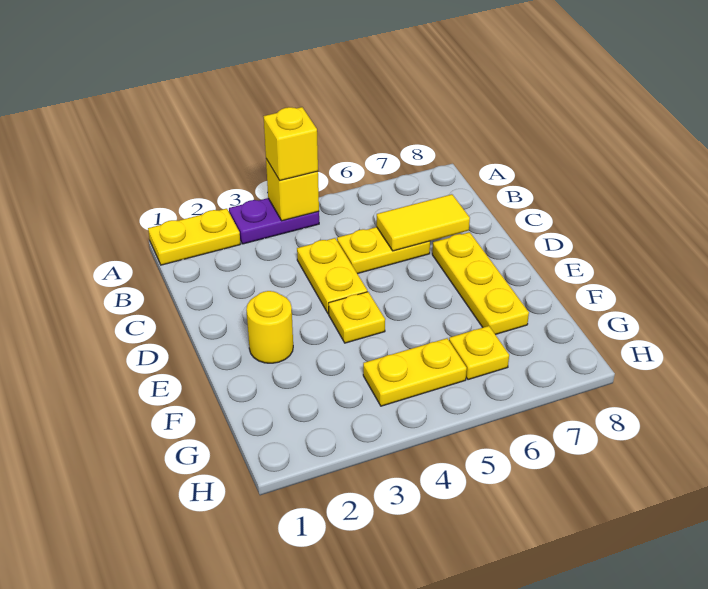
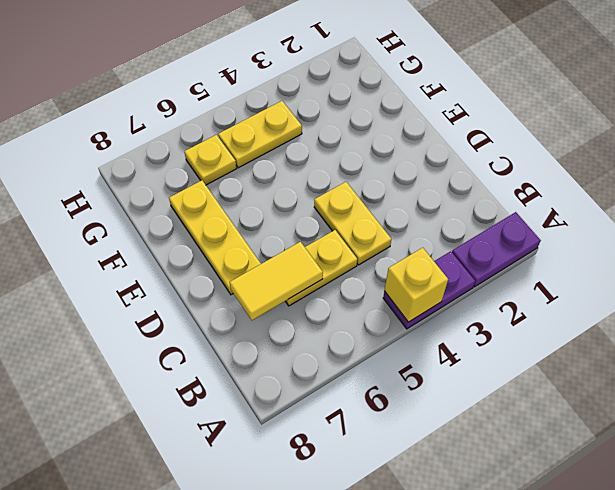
yellow 1x2 plate [148,209,240,265] -> purple 1x2 plate [452,212,541,287]
yellow 1x1 brick [264,107,318,180] -> none
yellow 1x1 round brick [246,291,293,363] -> none
yellow 1x1 plate [329,292,385,343] -> none

